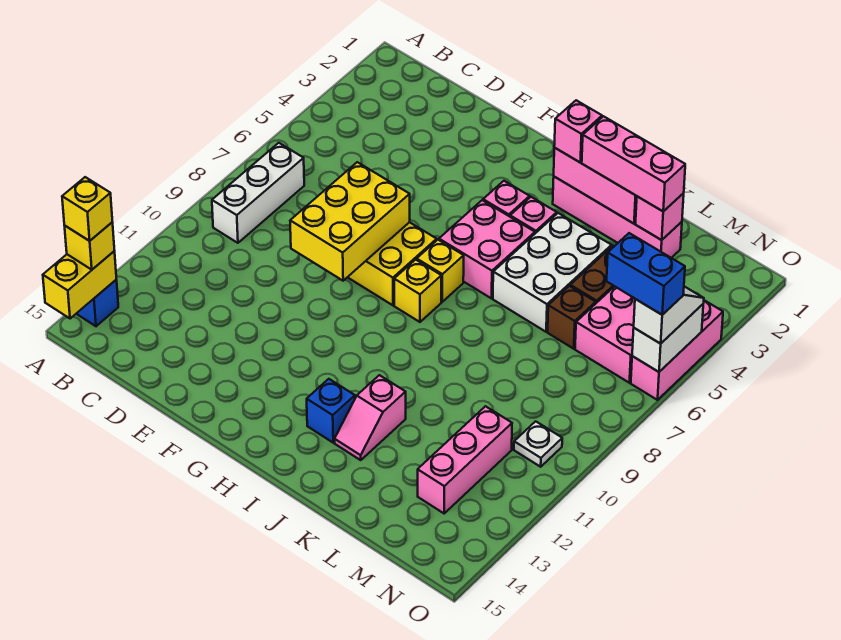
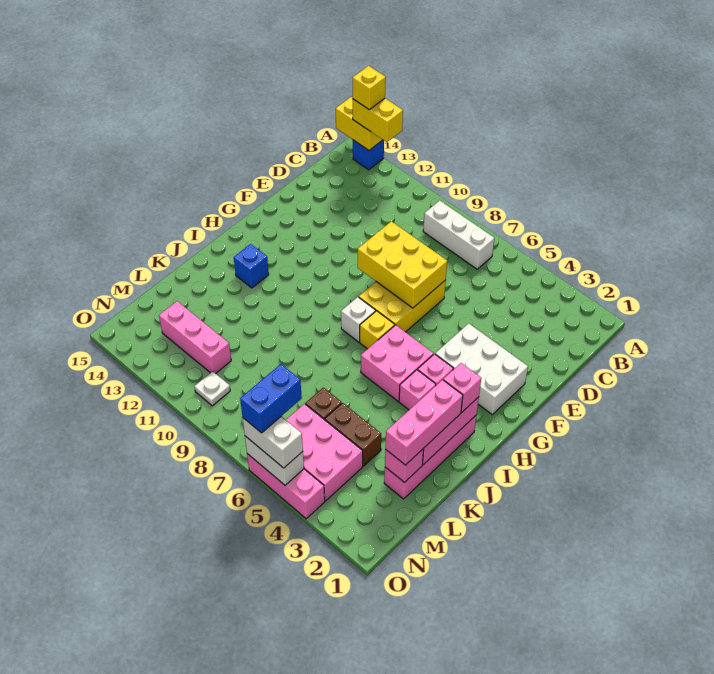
yellow 1x1 brick [65,222,114,270] -> yellow 1x2 brick [353,98,403,142]
yellow 1x1 brick [394,260,441,322] -> white 1x1 brick [341,297,376,342]
white 2x3 brick [493,213,612,332] -> white 2x3 brick moved to [435,323,528,414]
pink 1x2 slope [335,375,406,460] -> none
white 1x2 slope [634,286,704,344] -> white 1x2 brick [243,416,303,468]

